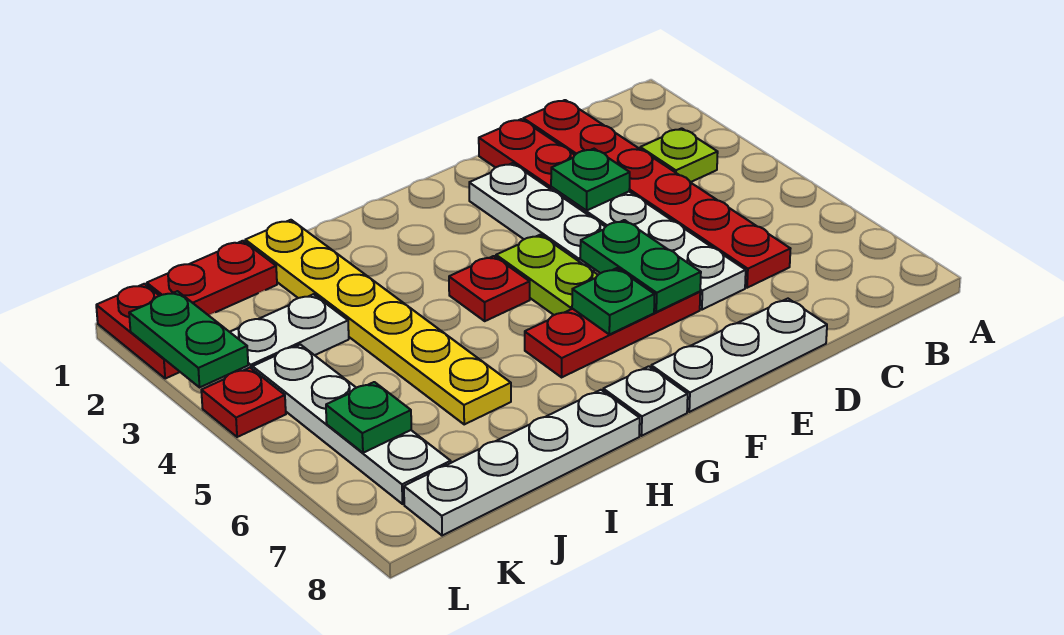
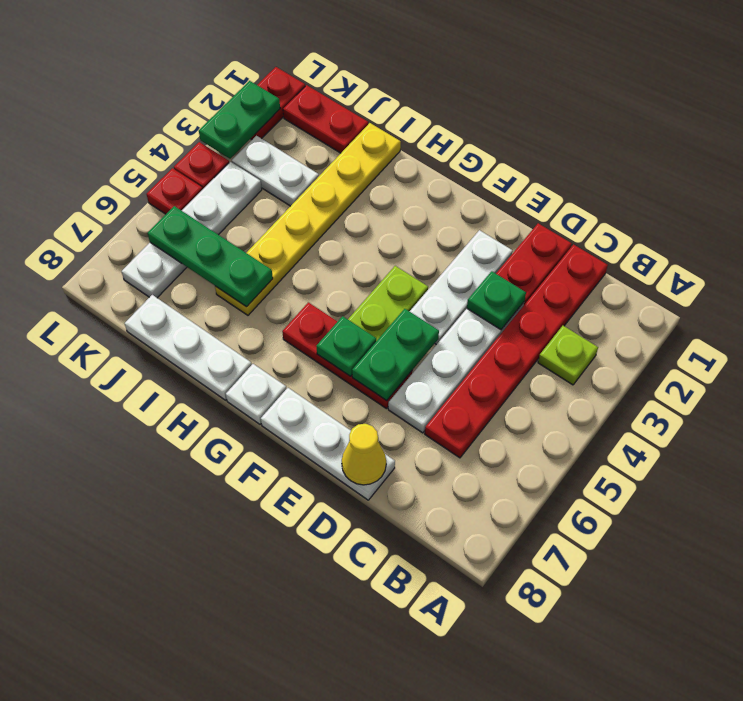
none -> yellow 1x1 cone [342,424,386,485]
red 1x1 plate [449,256,530,321] -> red 1x1 plate moved to [147,168,203,214]
white 1x4 plate [404,390,640,536] -> white 1x3 plate [125,295,252,400]
green 1x1 plate [326,382,411,453] -> green 1x3 plate [148,206,273,307]

